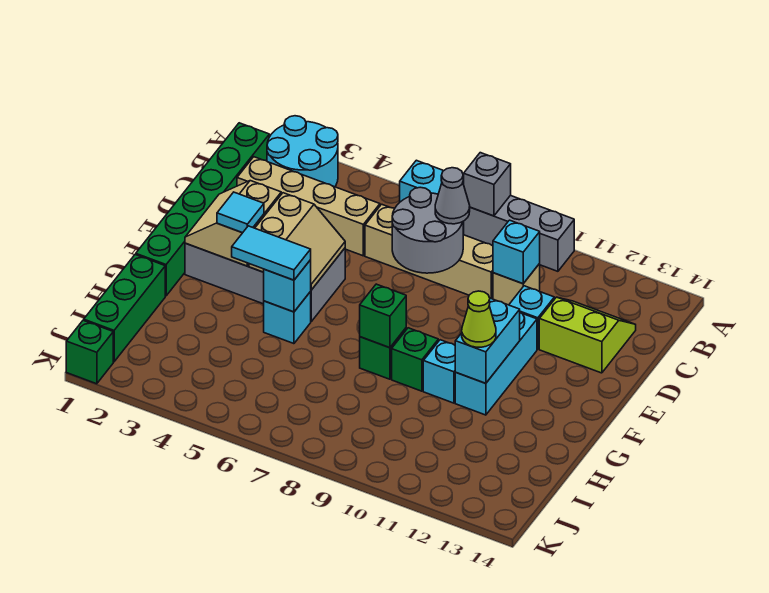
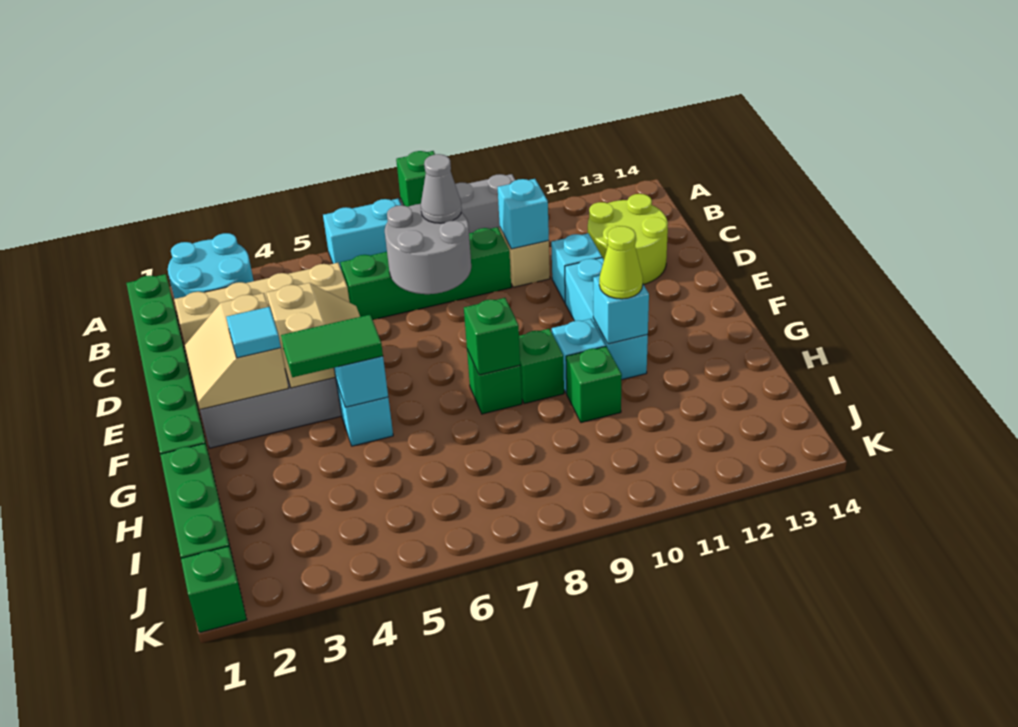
grey 1x1 brick [463,153,511,216] -> green 1x1 brick [396,151,435,207]
tan 1x4 brick [365,204,493,299] -> green 1x4 brick [340,227,511,320]
lime 2x2 slope [539,297,636,373] -> lime 2x2 round brick [588,194,668,284]
cyan 1x2 brick [455,298,520,383] -> cyan 1x1 brick [593,276,649,344]
cyan 1x2 tile [232,226,311,280] -> green 1x2 tile [281,315,383,377]
none -> green 1x1 brick [566,346,622,423]

